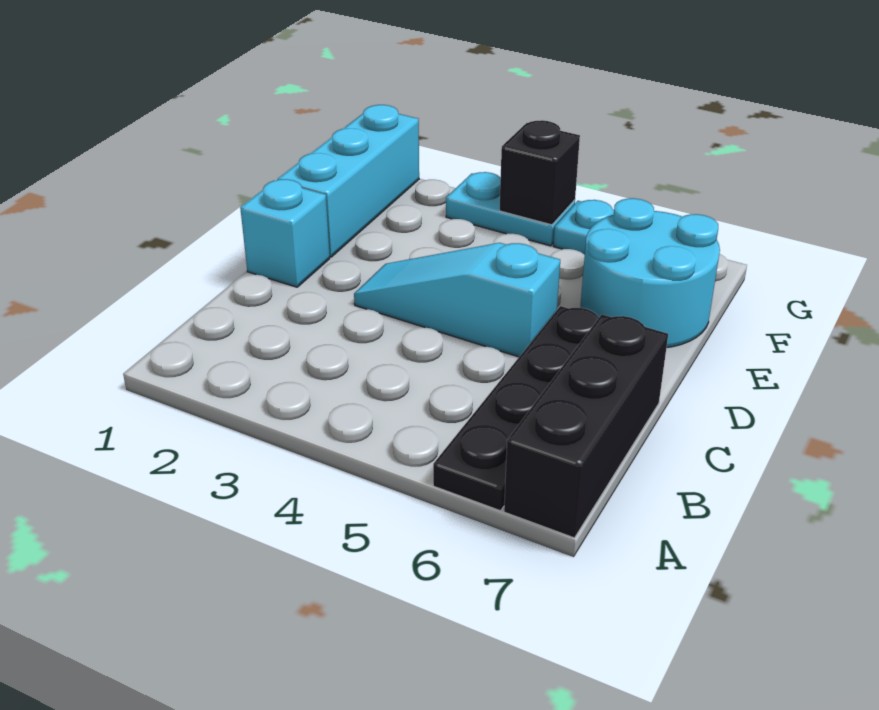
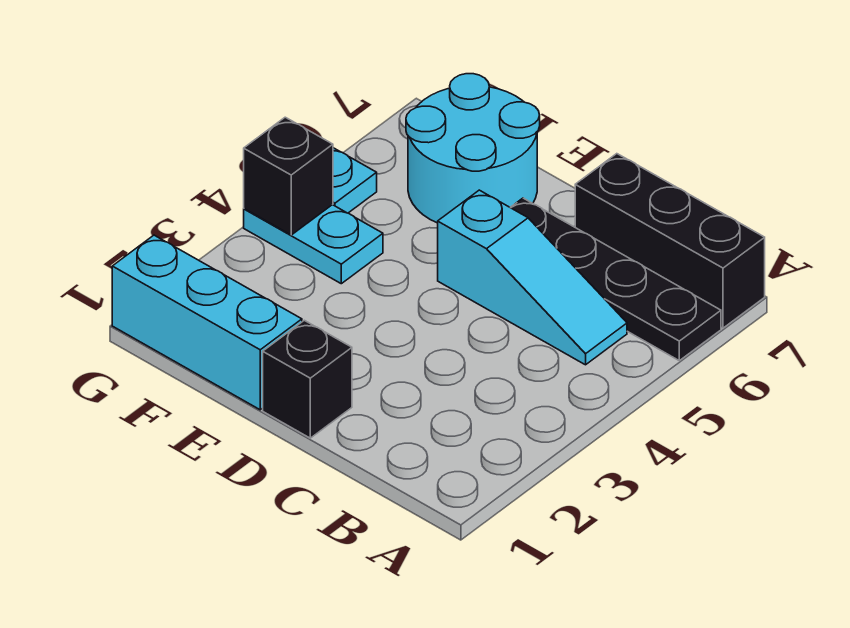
cyan 1x1 brick [240,179,330,287] -> black 1x1 brick [263,320,352,438]
cyan 1x3 slope [354,243,560,357] -> cyan 1x3 slope turned to [438,190,627,365]
cyan 1x2 plate [446,172,575,246] -> cyan 1x2 plate turned to [244,205,383,284]

